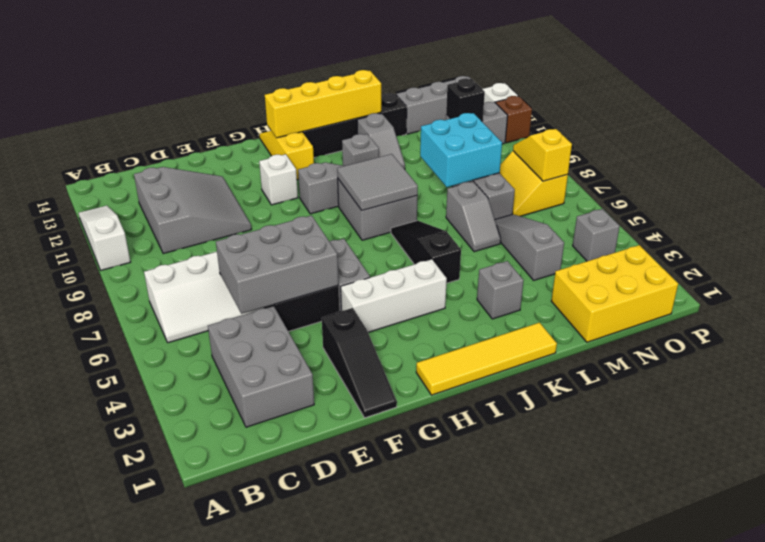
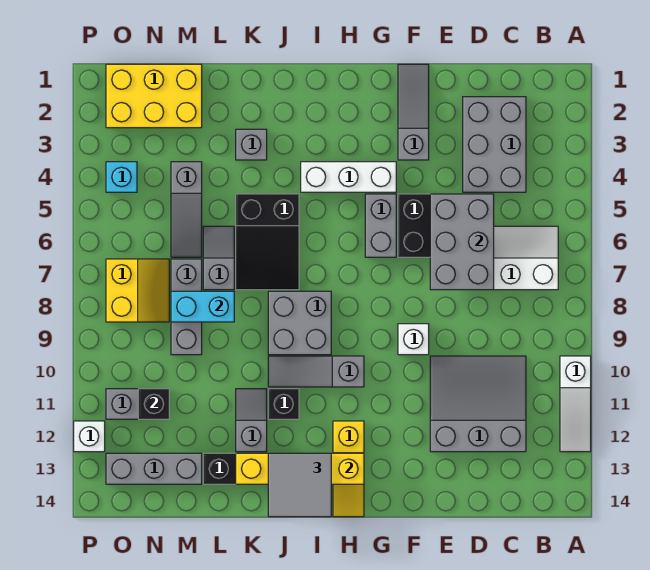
grey 3x3 slope [134,167,252,254] -> grey 3x3 slope turned to [430,356,526,452]
grey 2x3 brick [216,215,338,314] -> grey 2x3 brick turned to [430,194,494,290]
black 1x3 slope [322,308,397,418] -> grey 1x3 slope [398,64,429,160]
white 1x1 brick [259,154,298,205] -> white 1x1 brick moved to [398,324,429,355]
yellow 1x4 tile [416,323,557,395] -> none
grey 2x2 tile [337,154,418,210] -> grey 2x2 tile moved to [268,453,331,517]
black 1x3 slope [391,221,461,283] -> black 2x3 slope [236,194,299,290]
grey 1x1 brick [342,134,379,166] -> black 1x1 brick [268,389,299,419]
cyan 2x2 brick [420,113,502,187] -> cyan 1x2 brick [171,291,234,322]
grey 1x1 brick [573,209,620,261] -> cyan 1x1 brick [106,162,137,192]
yellow 1x2 slope [513,129,572,181] -> none
brown 1x1 brick [496,96,532,143] -> none

